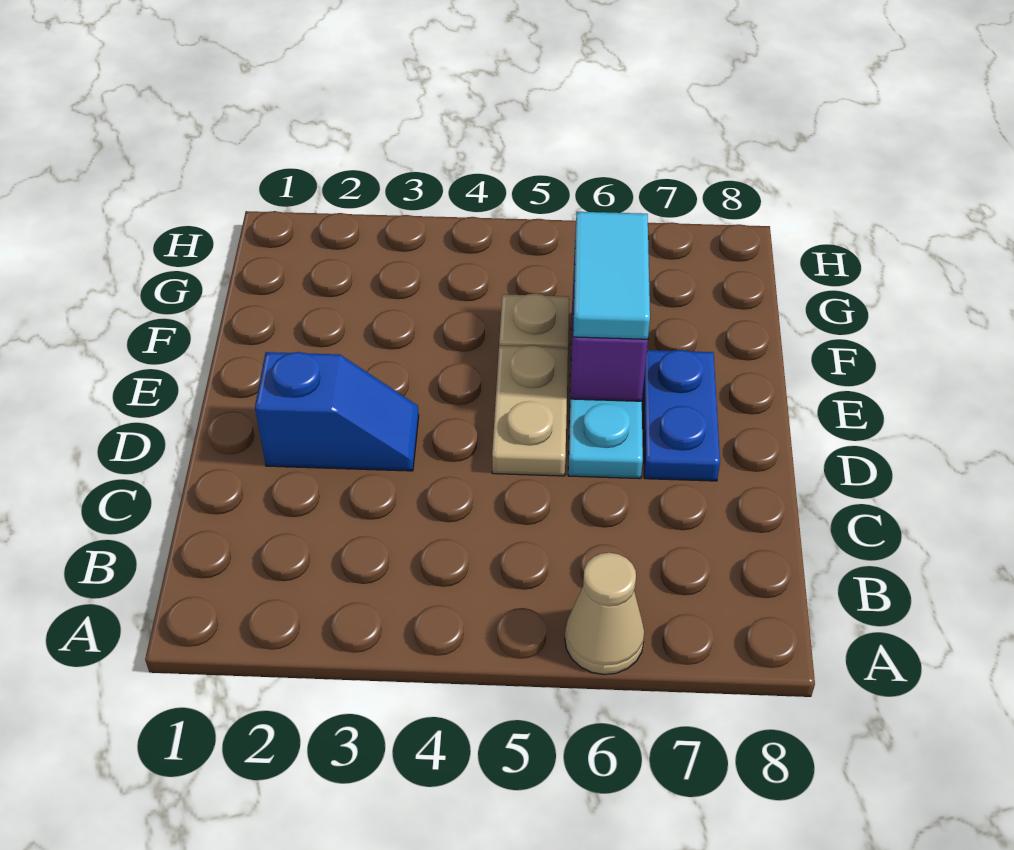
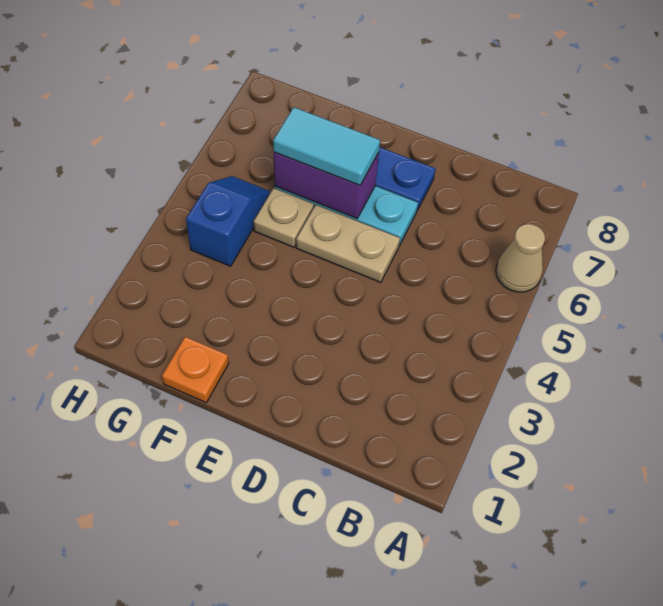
blue 1x2 slope [255,352,419,471] -> blue 1x2 slope moved to [186,176,271,266]
none -> orange 1x1 plate [162,337,229,403]

